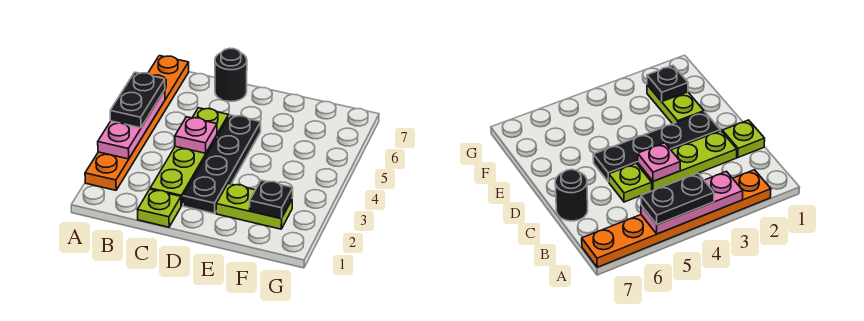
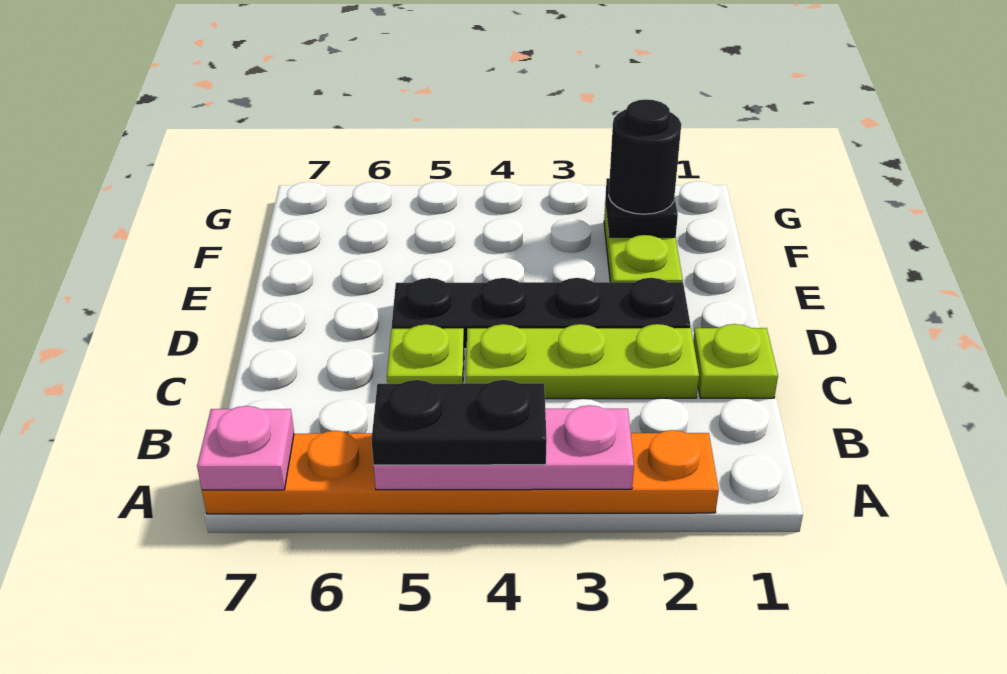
pink 1x1 plate [175,117,217,153] -> pink 1x1 plate moved to [197,406,294,490]
black 1x1 round brick [215,48,247,102] -> black 1x1 round brick moved to [609,99,681,214]

